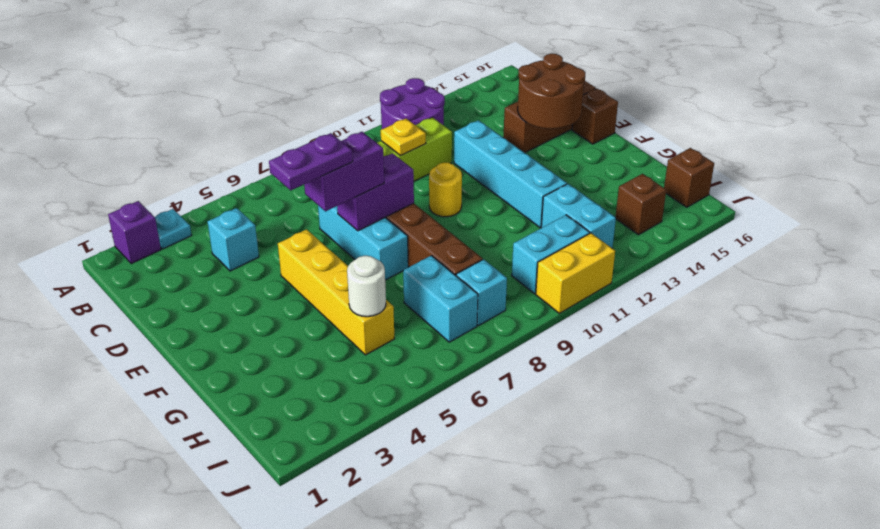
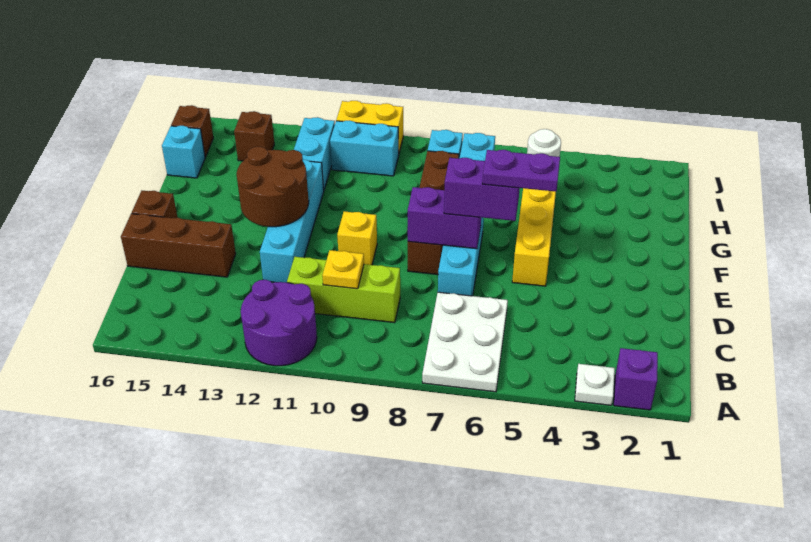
cyan 1x1 plate [155,209,192,249] -> white 1x1 plate [575,364,615,405]
none -> white 2x3 plate [422,292,508,392]
cyan 1x1 brick [208,208,259,271] -> cyan 1x1 brick moved to [162,126,205,178]
brown 2x2 round brick [518,54,585,129] -> brown 2x2 round brick moved to [237,147,309,227]
yellow 1x1 round brick [429,163,462,217] -> yellow 1x1 brick [337,211,377,265]

